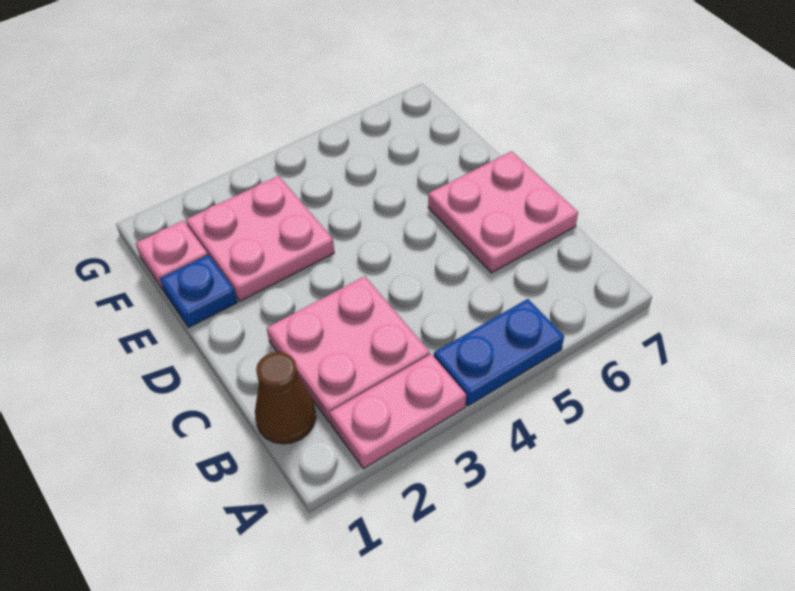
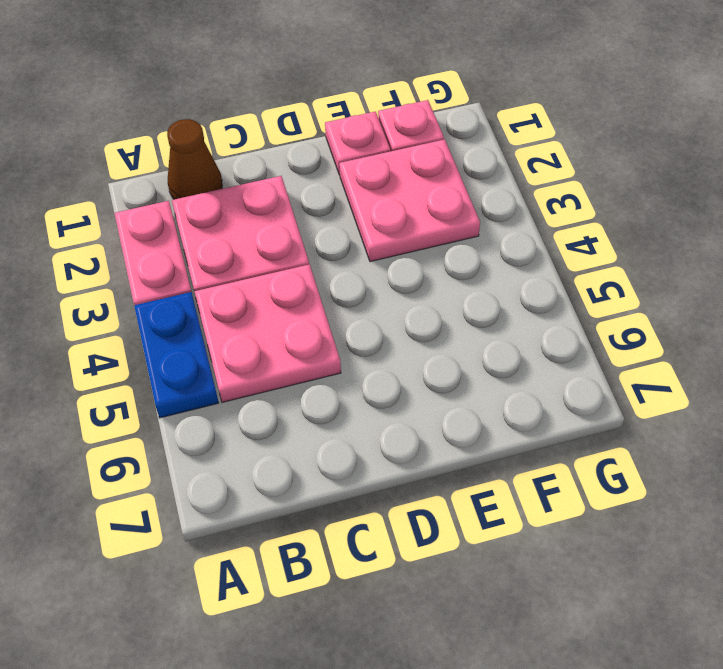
pink 2x2 plate [428,151,578,273] -> pink 2x2 plate moved to [194,264,341,402]
blue 1x1 plate [160,255,237,328] -> pink 1x1 plate [325,112,390,175]

